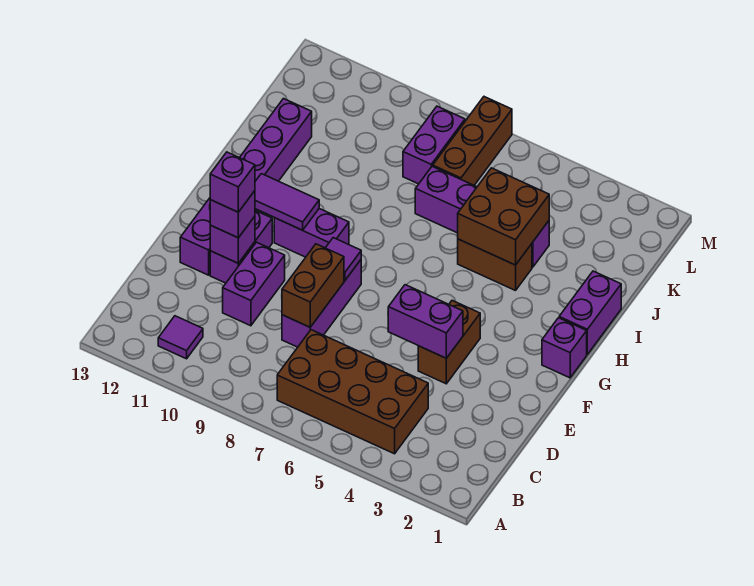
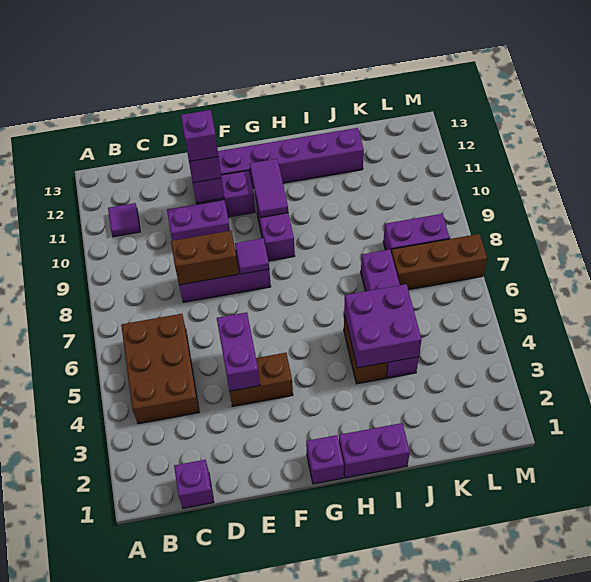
brown 2x4 brick [277,330,428,454] -> brown 2x3 brick [121,314,199,424]
none -> purple 1x1 brick [174,460,214,508]
brown 2x2 brick [458,168,549,265] -> purple 2x2 brick [344,284,422,368]

